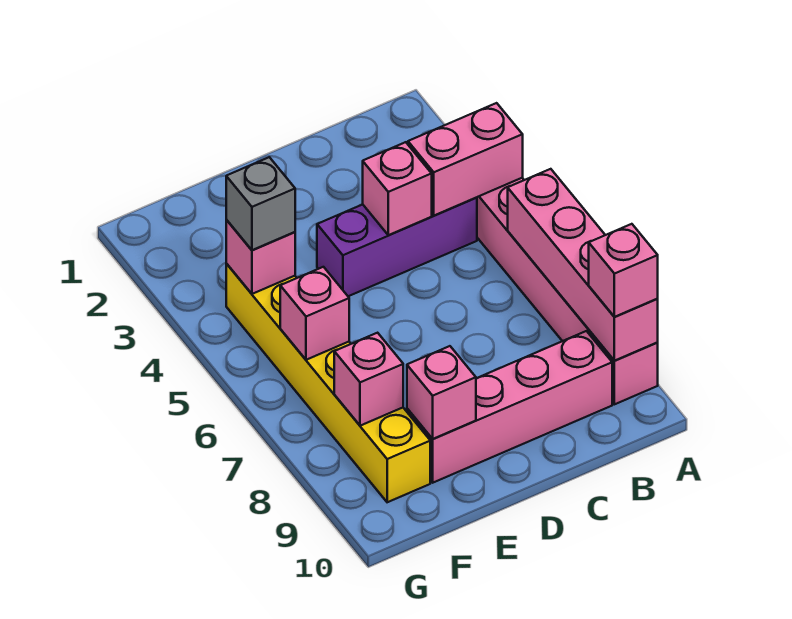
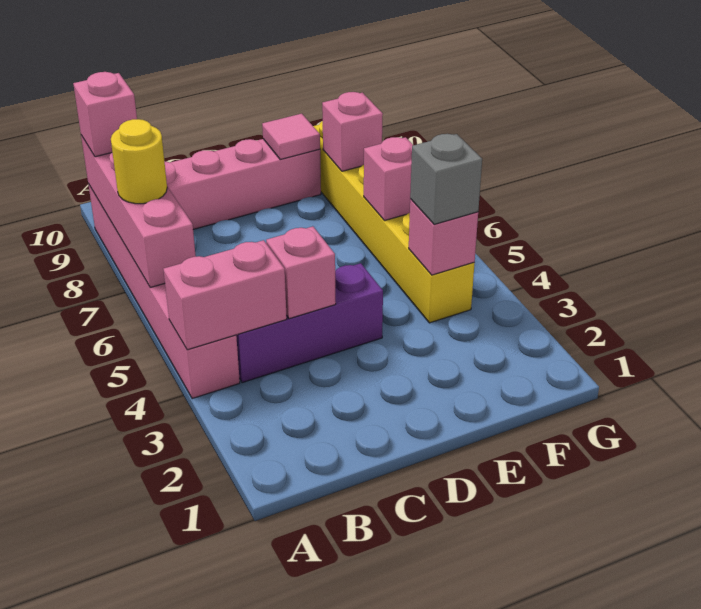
none -> yellow 1x1 round brick [111,119,167,204]
pink 1x1 brick [407,346,476,439] -> pink 1x1 tile [262,114,320,159]

